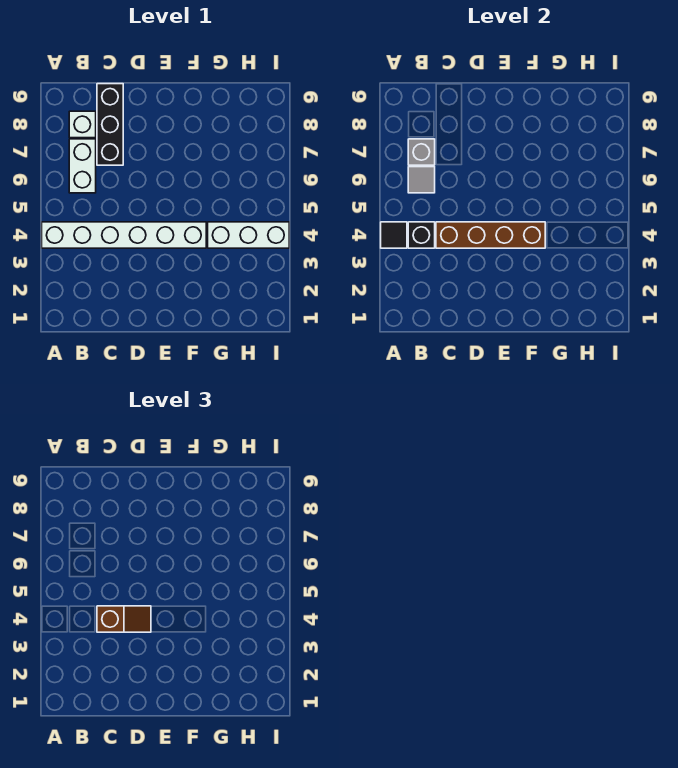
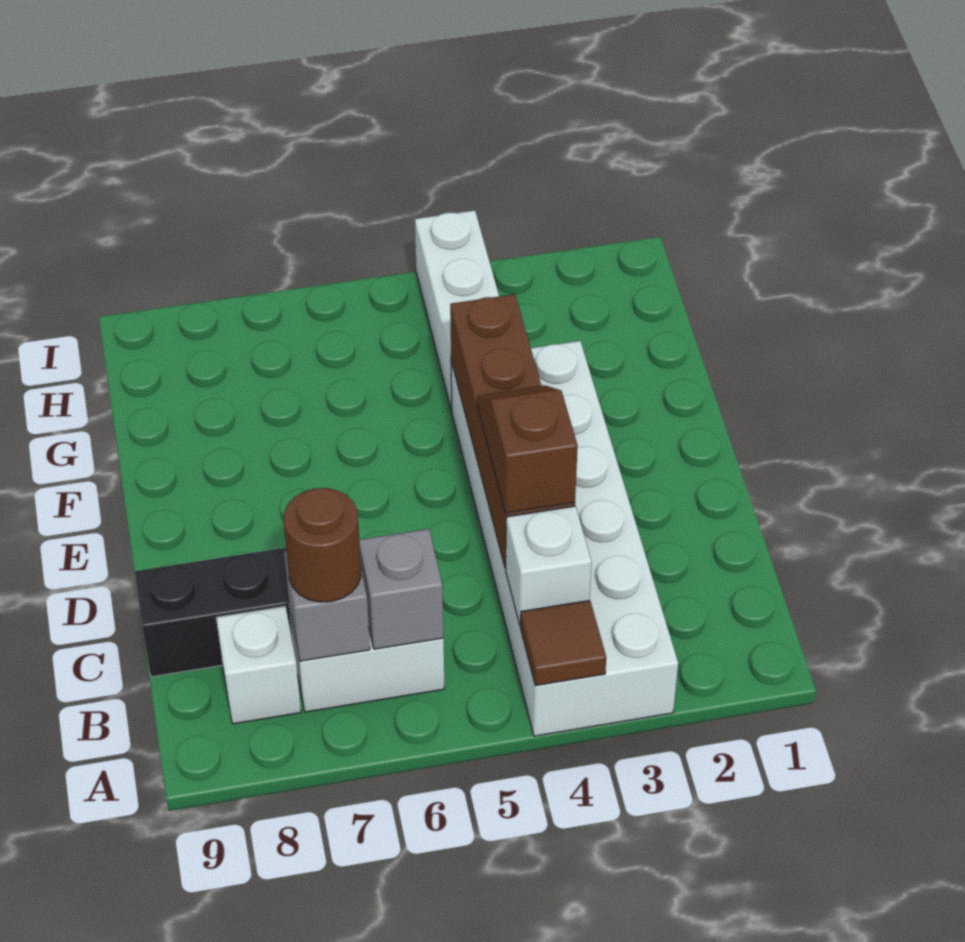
white 1x6 brick [42,222,206,248] -> white 2x6 brick [451,341,678,736]
black 1x1 tile [381,222,407,248] -> brown 1x1 tile [521,600,606,686]
black 1x1 brick [408,222,435,248] -> white 1x1 brick [506,506,592,626]
grey 1x1 tile [408,167,435,193] -> grey 1x1 brick [359,529,443,649]
none -> brown 1x1 round brick [284,488,361,602]

